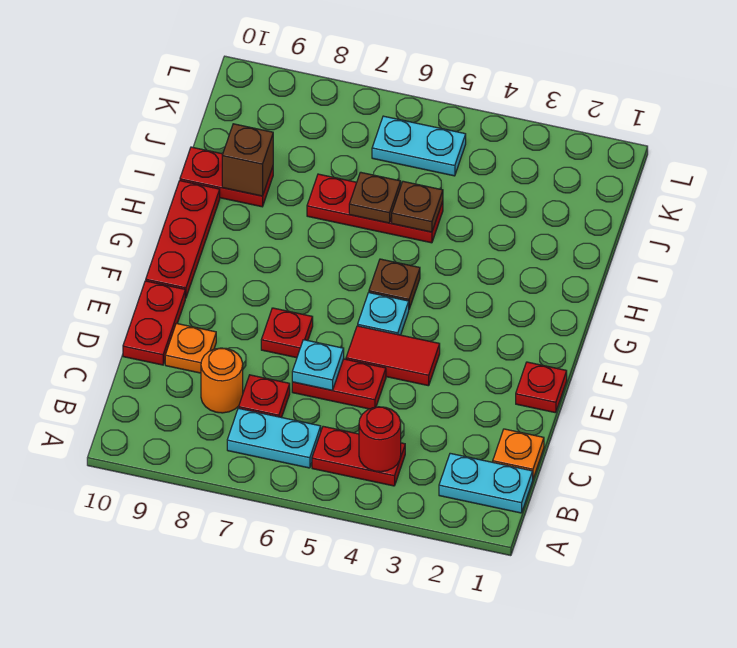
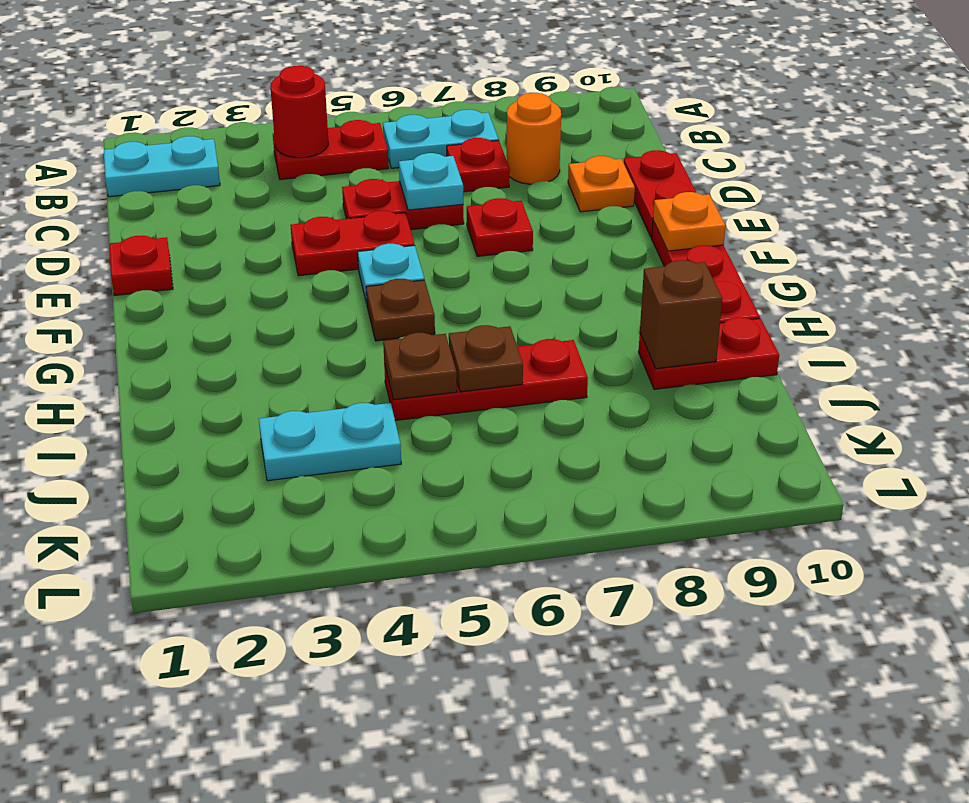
orange 1x1 plate [493,429,544,478] -> orange 1x1 plate moved to [653,192,726,251]
red 1x2 tile [346,326,440,386] -> red 1x2 plate [290,211,415,276]
cyan 1x2 plate [372,116,466,176] -> cyan 1x2 plate moved to [259,403,401,481]

